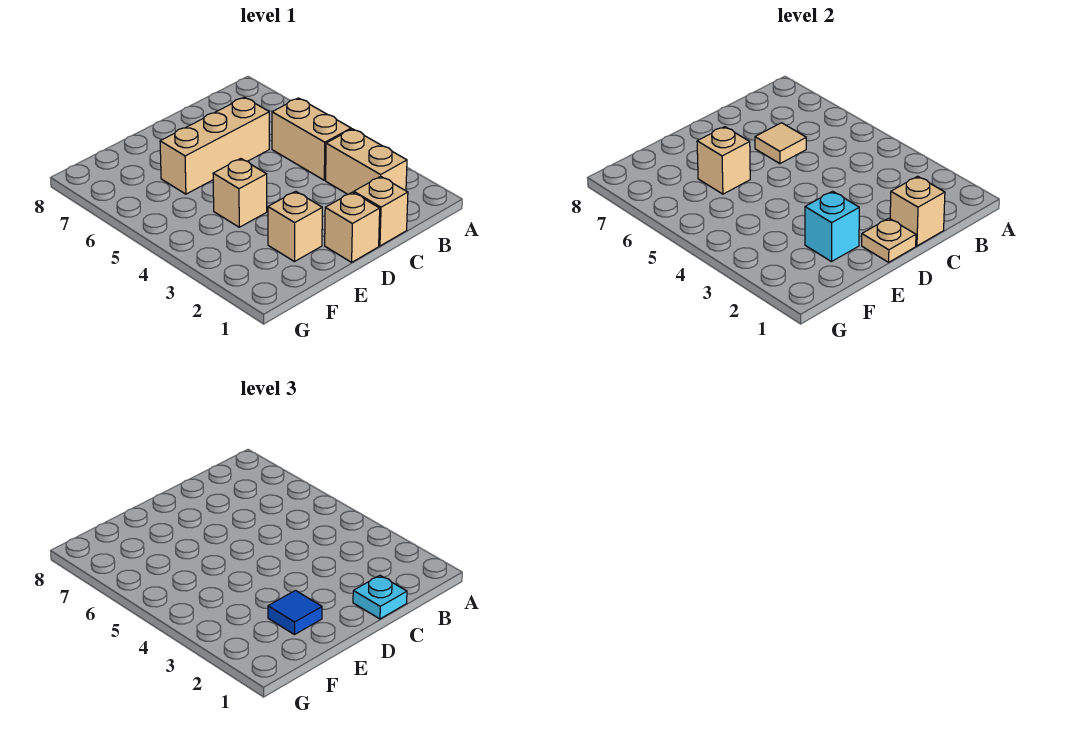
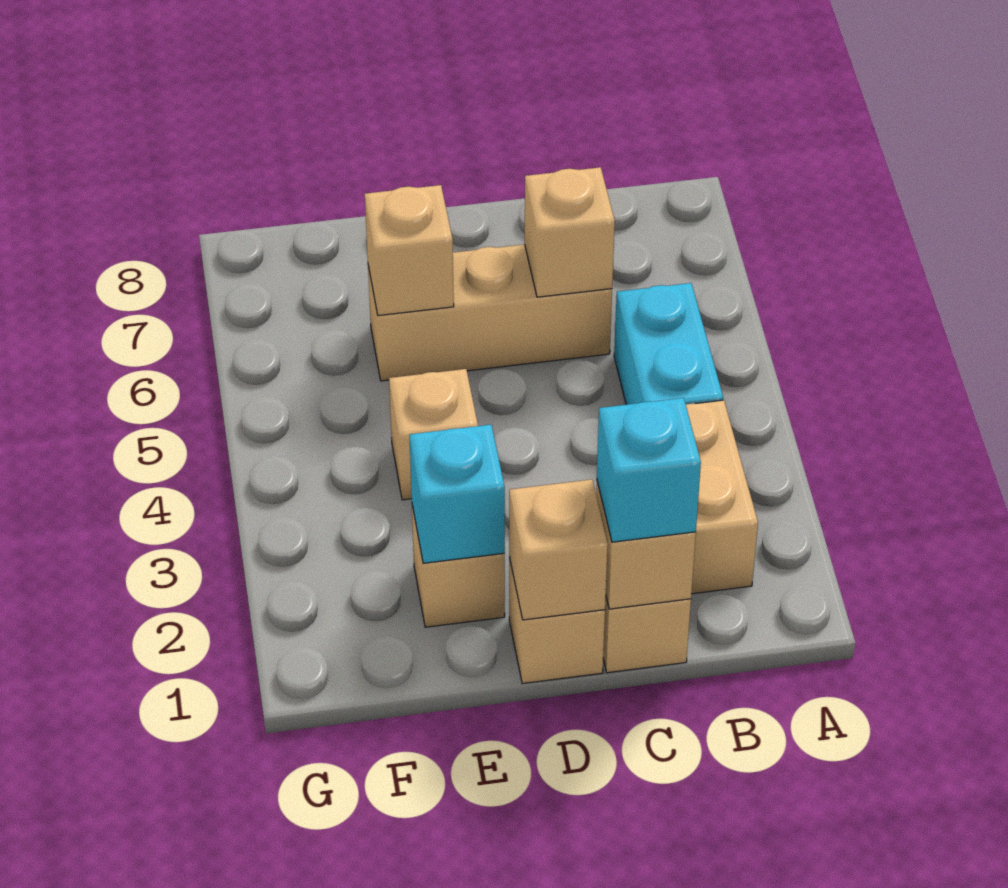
tan 1x2 brick [272,98,351,180] -> cyan 1x2 brick [614,283,723,405]
cyan 1x1 plate [353,576,407,619] -> cyan 1x1 brick [597,398,701,542]
tan 1x1 tile [755,123,806,164] -> tan 1x1 brick [525,167,615,297]
tan 1x1 plate [862,218,916,262] -> tan 1x1 brick [509,479,608,620]
blue 1x1 tile [268,591,322,635] -> none

